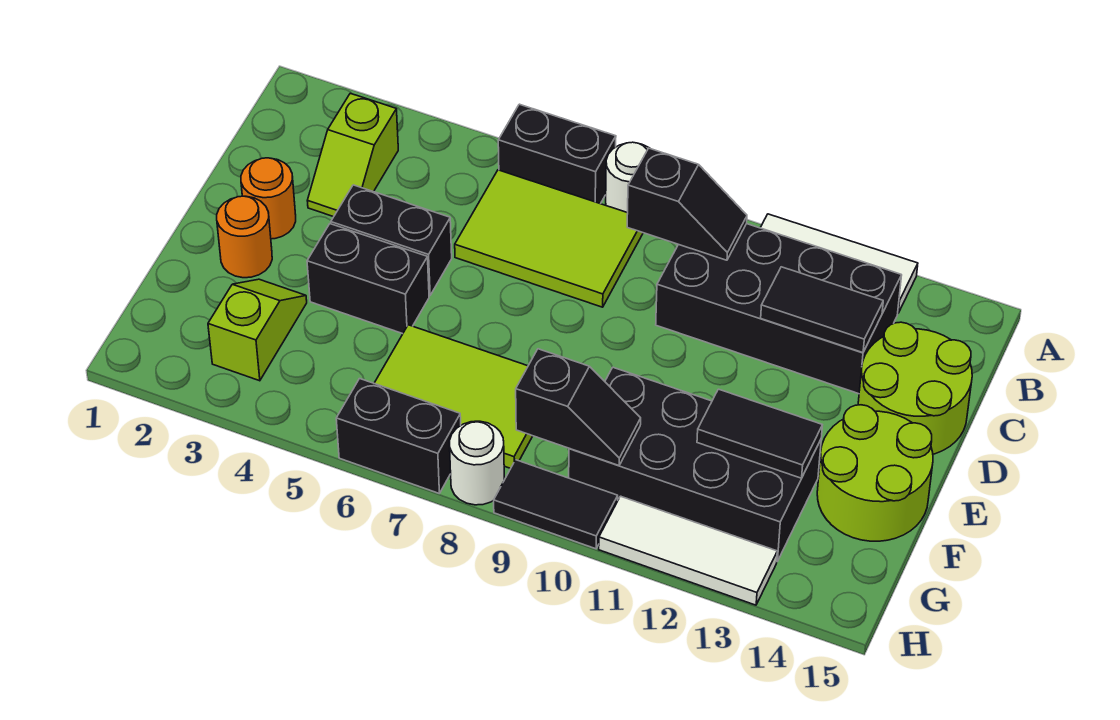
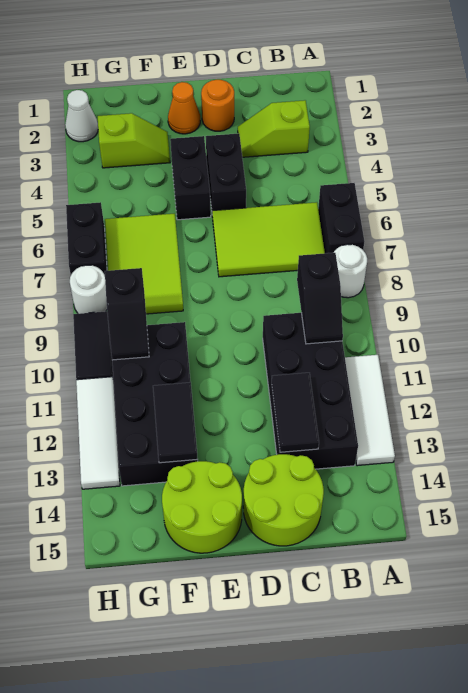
lime 2x3 tile [455,170,643,307] -> lime 2x3 tile turned to [212,202,325,277]
orange 1x1 round brick [217,196,272,278] -> orange 1x1 cone [168,82,200,134]
none -> white 1x1 cone [65,90,98,142]

